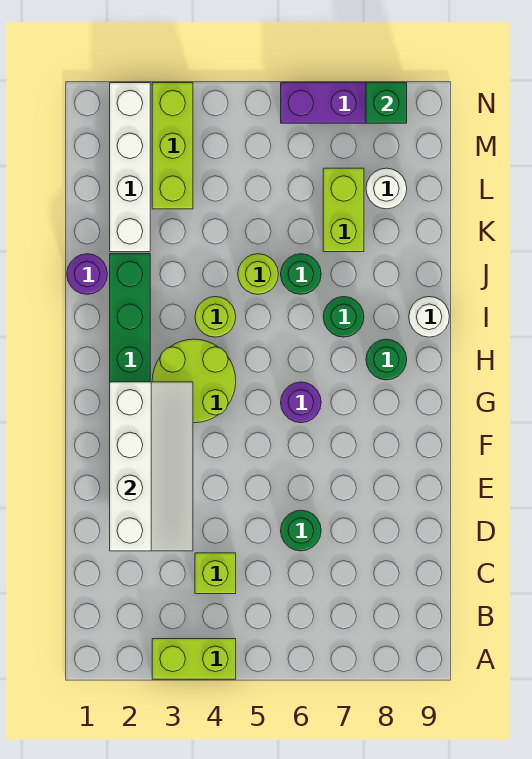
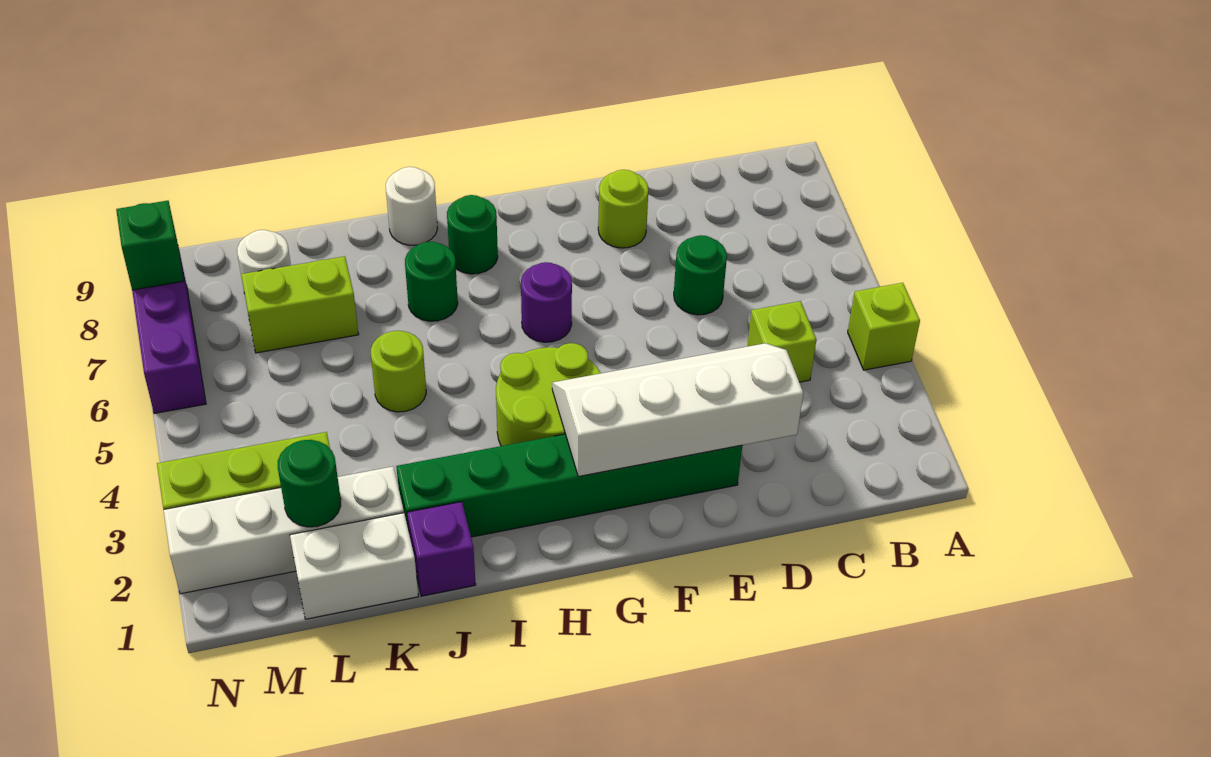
lime 1x2 brick [152,639,236,679] -> lime 1x1 brick [848,283,920,370]
lime 1x1 round brick [195,297,236,337] -> lime 1x1 round brick moved to [598,170,648,248]
purple 1x1 round brick [67,254,107,294] -> purple 1x1 brick [407,502,476,596]
green 1x1 round brick [281,254,321,294] -> green 1x1 round brick moved to [278,440,341,527]
none -> white 1x2 brick [290,513,418,619]

